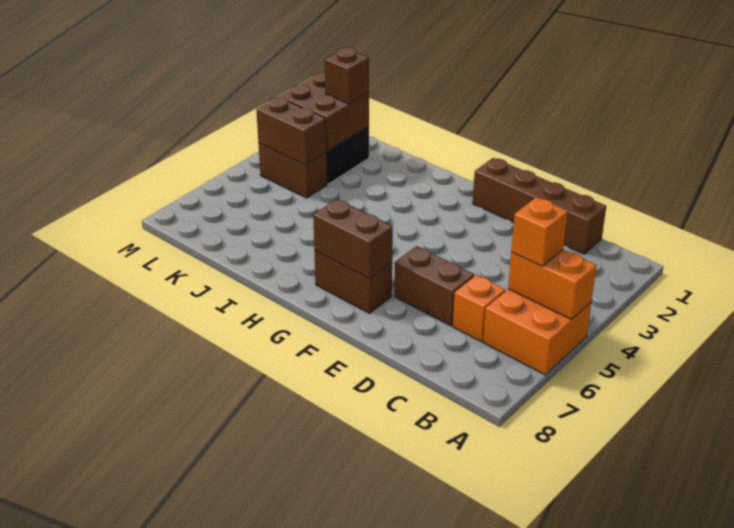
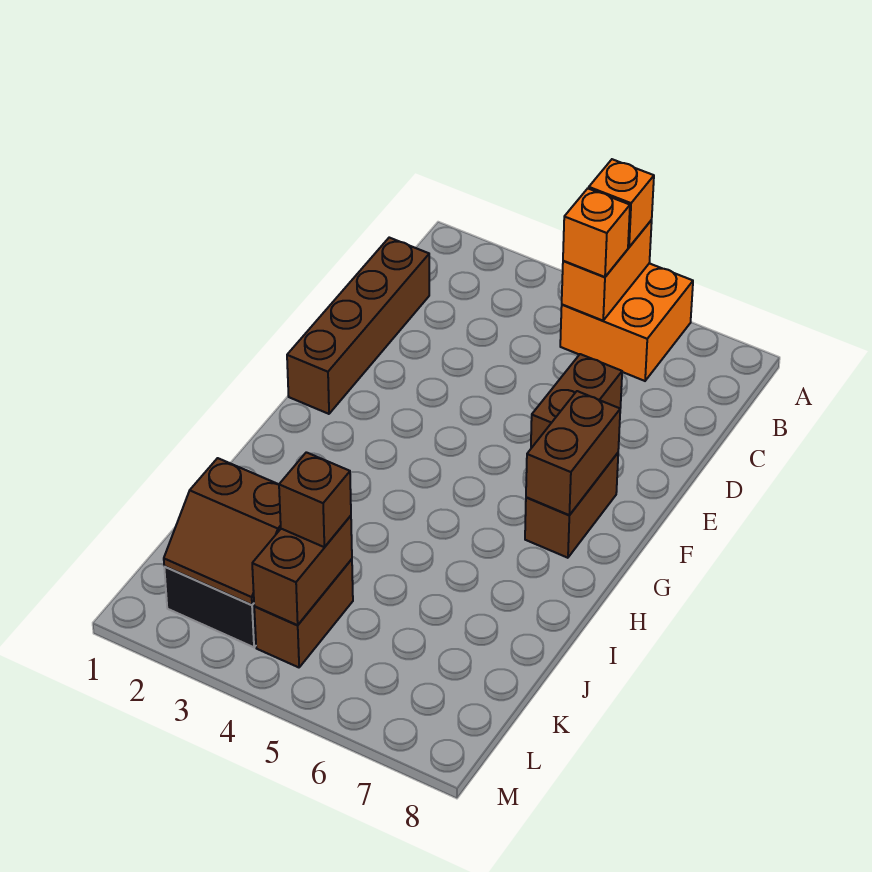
orange 1x1 brick [453,275,505,342] -> orange 1x1 brick moved to [589,159,654,247]
brown 2x2 brick [279,72,369,151] -> brown 2x2 slope [164,458,281,605]
brown 1x1 brick [325,47,369,104] -> brown 1x1 brick moved to [279,452,351,547]

